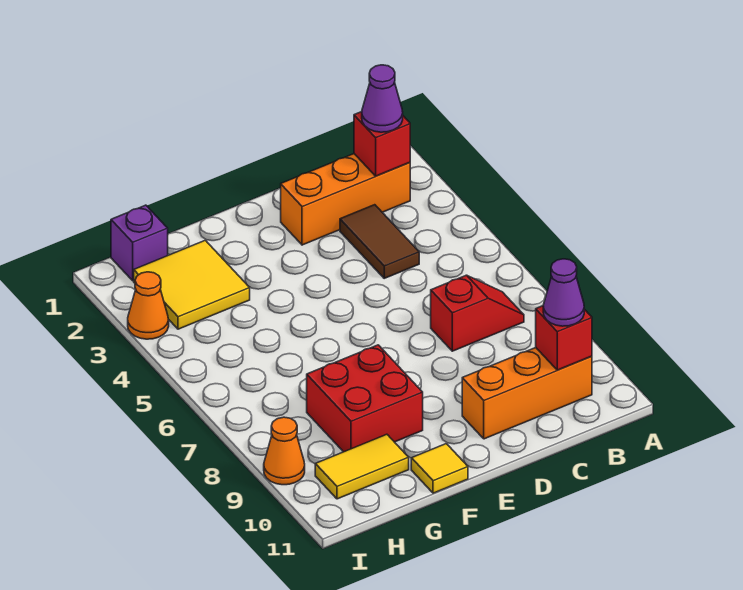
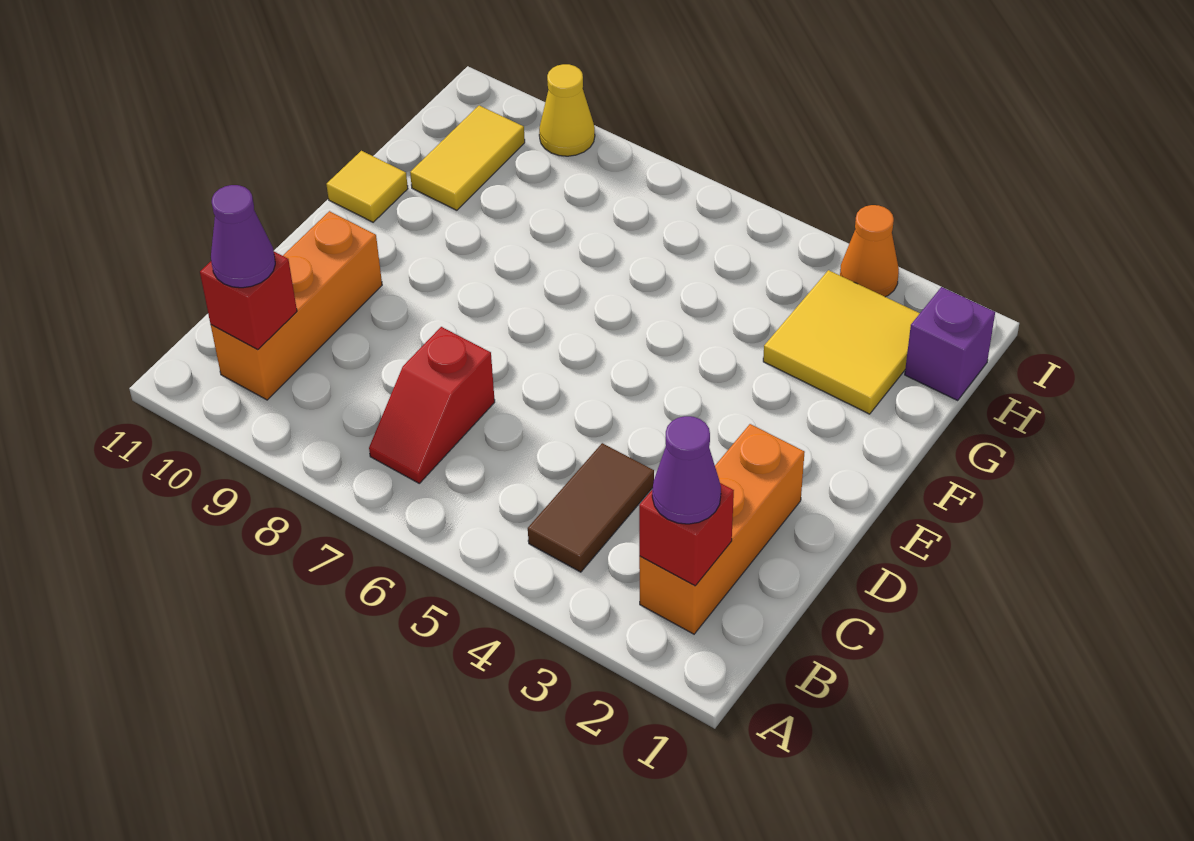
brown 1x2 tile [340,205,419,278] -> brown 1x2 tile turned to [528,443,654,572]
red 2x2 brick [307,345,423,452] -> none
orange 1x1 cone [264,417,305,485] -> yellow 1x1 cone [539,64,595,156]

